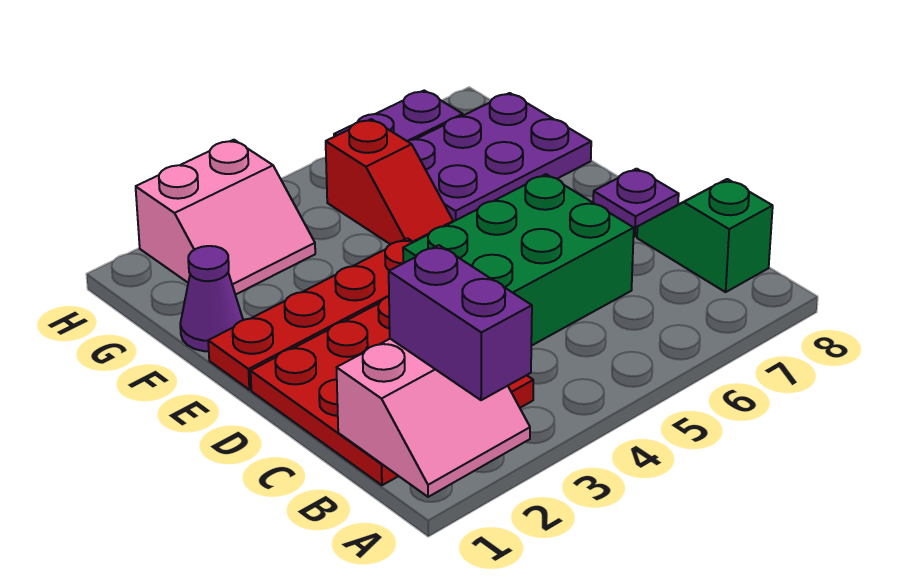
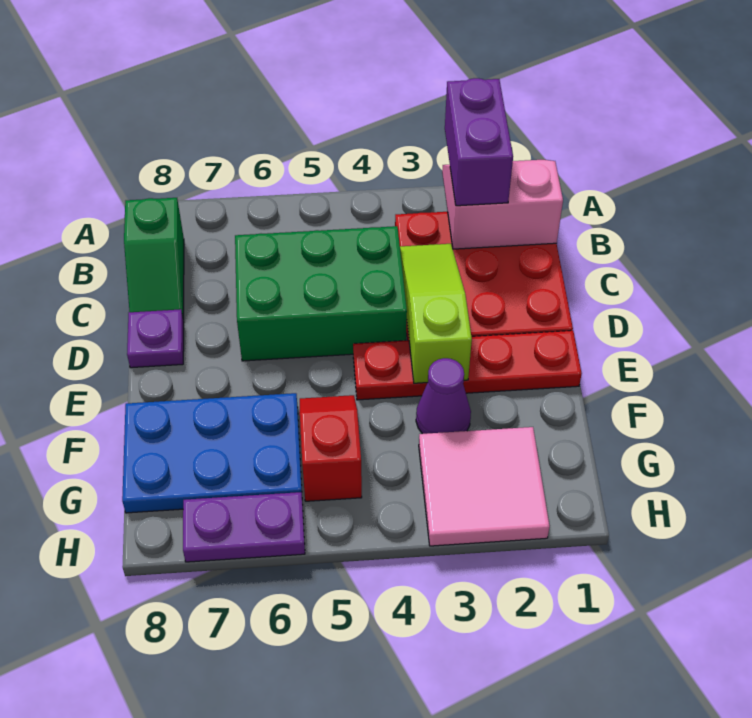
none -> lime 1x3 slope [400,244,472,383]
purple 1x1 cone [180,246,243,351] -> purple 1x1 cone moved to [416,358,471,434]
purple 2x3 plate [408,93,591,221] -> blue 2x3 plate [122,393,302,513]
pink 2x2 slope [136,140,315,295] -> pink 2x2 tile [419,427,550,546]

